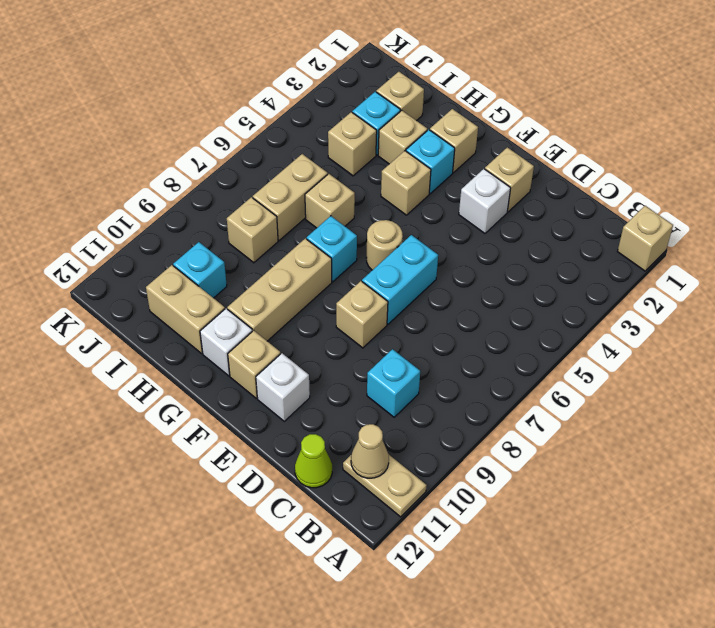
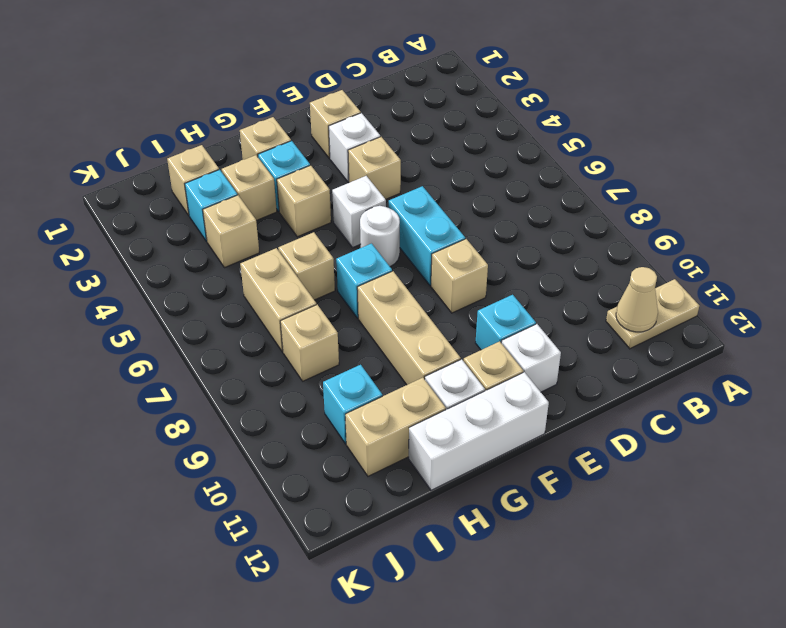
tan 1x1 brick [618,206,673,271] -> tan 1x1 brick moved to [348,137,401,199]
cyan 1x1 brick [367,349,420,417] -> cyan 1x1 brick moved to [476,295,536,350]
lime 1x1 cone [295,434,332,488] -> none
none -> white 1x1 brick [332,176,386,247]
tan 1x1 round brick [366,220,403,270] -> white 1x1 round brick [360,206,400,267]
none -> white 1x3 brick [409,372,549,490]

